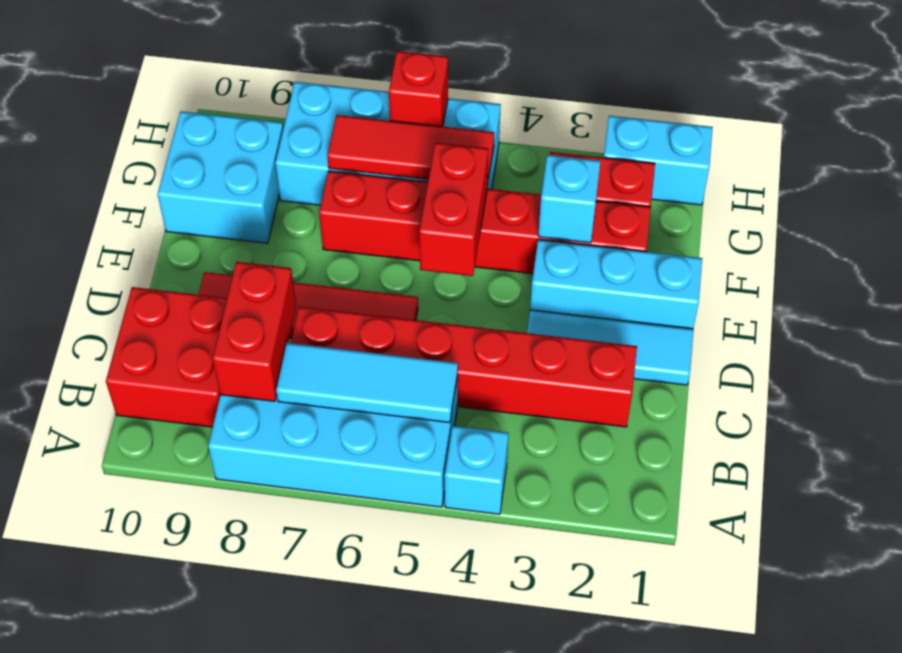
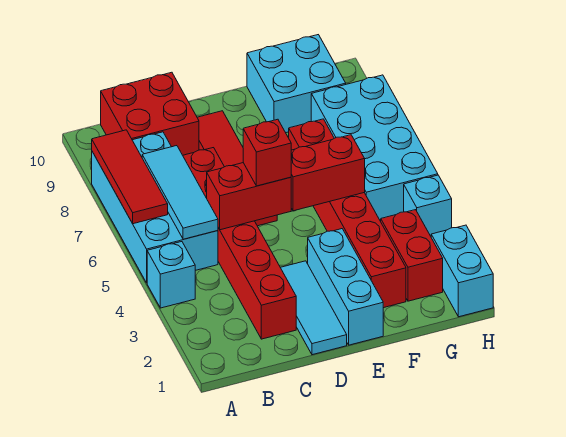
red 1x2 brick [213,262,296,401] -> red 1x2 brick moved to [207,163,291,230]
cyan 1x1 brick [538,155,600,243] -> cyan 1x1 brick moved to [404,175,452,236]
red 1x3 tile [328,115,494,186] -> red 1x3 tile moved to [92,130,168,224]
red 1x1 brick [389,51,448,127] -> red 1x1 brick moved to [243,119,291,186]

